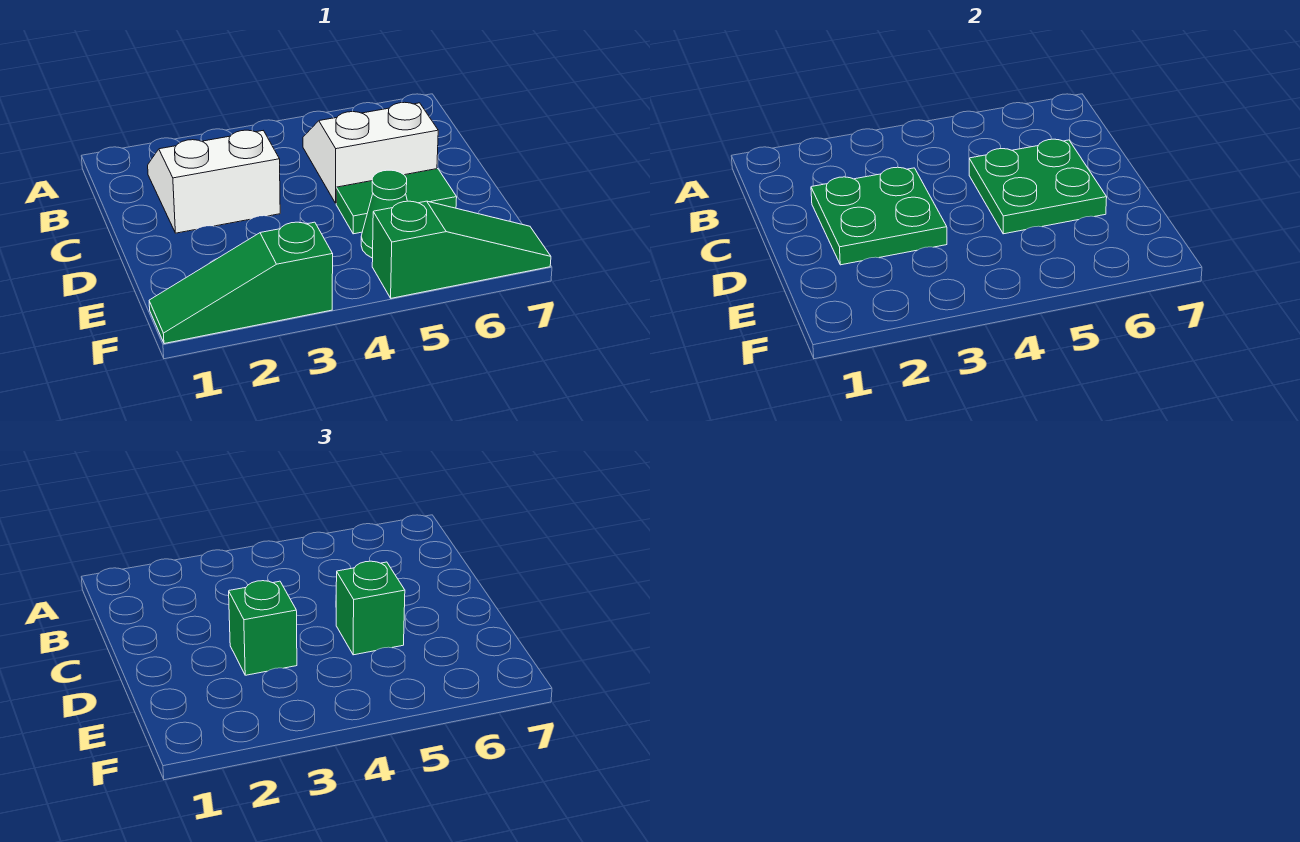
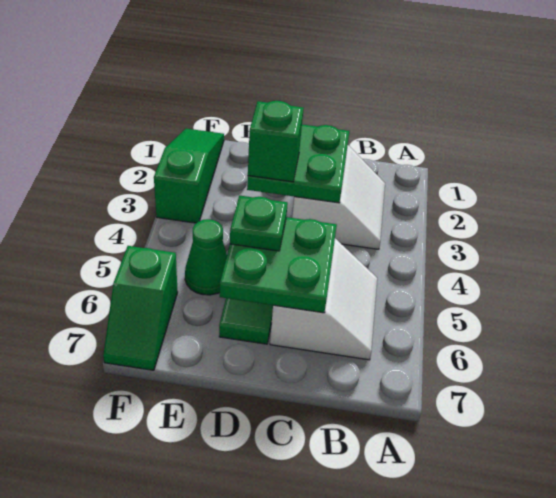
green 1x1 brick [336,561,405,655] -> green 1x1 plate [230,196,288,251]
green 1x3 slope [372,201,551,298] -> green 1x2 slope [103,246,178,370]

